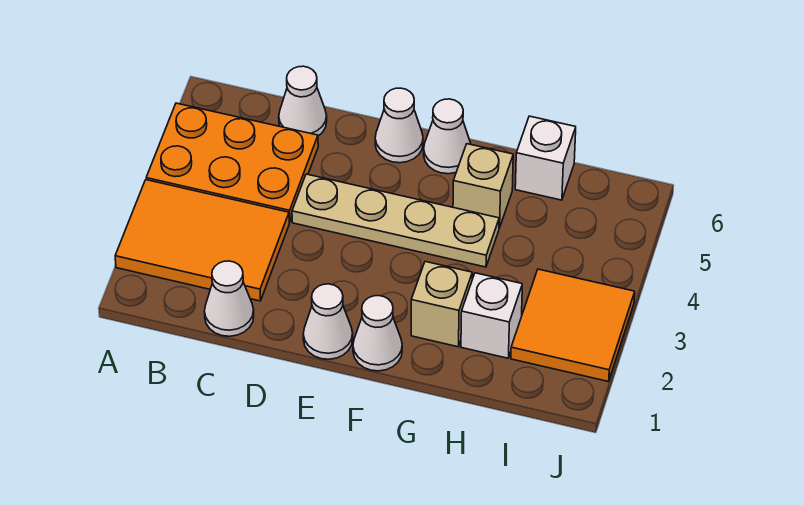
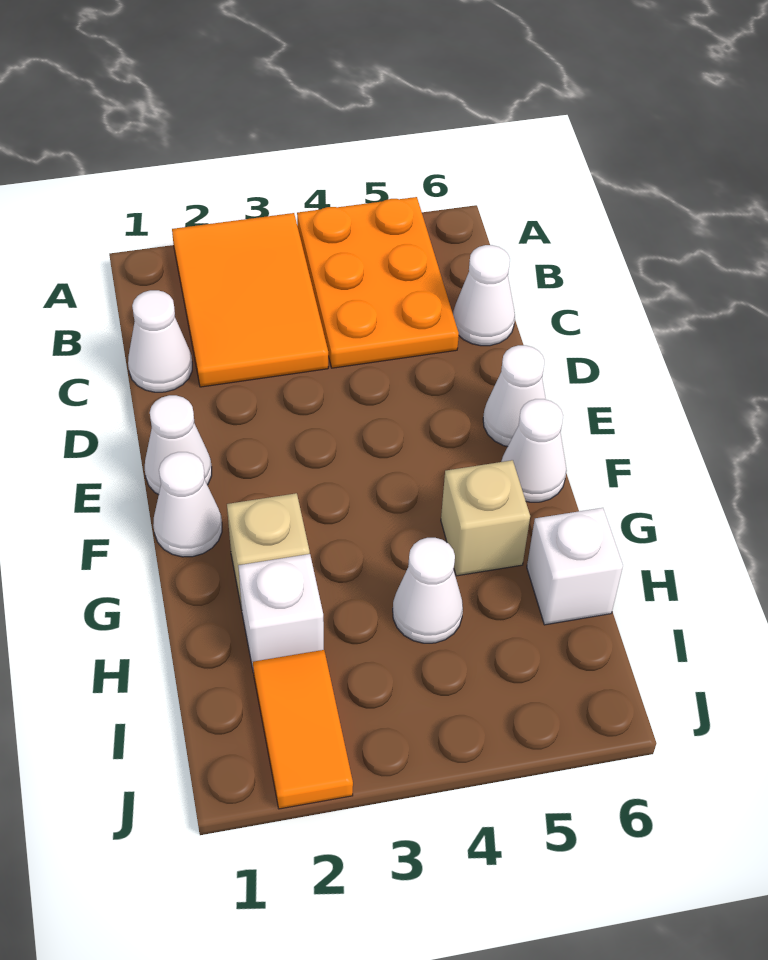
tan 1x4 plate [292,174,499,267] -> none
none -> white 1x1 cone [393,538,463,643]
orange 2x2 tile [511,269,635,382] -> orange 1x2 tile [253,650,353,809]

